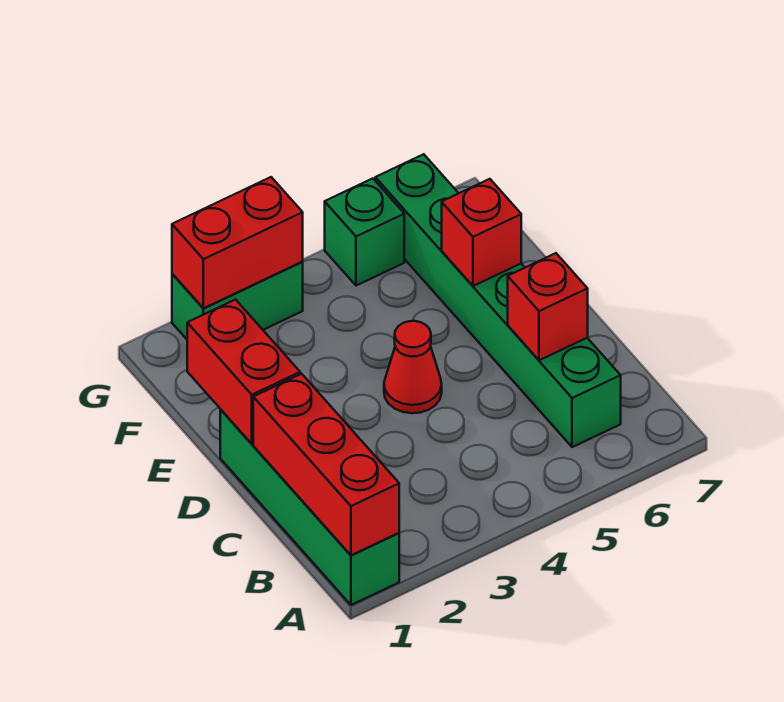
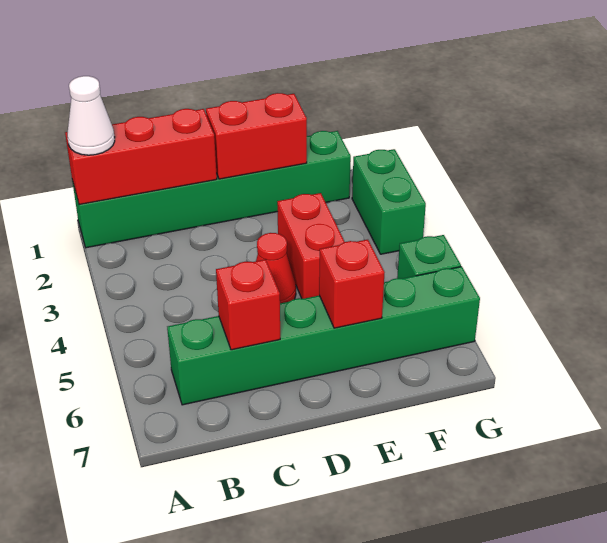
green 1x4 brick [220,409,399,605] -> green 1x6 brick [72,131,351,248]
none -> white 1x1 cone [67,76,115,155]
red 1x2 brick [172,177,303,308] -> red 1x2 brick moved to [277,193,344,299]

